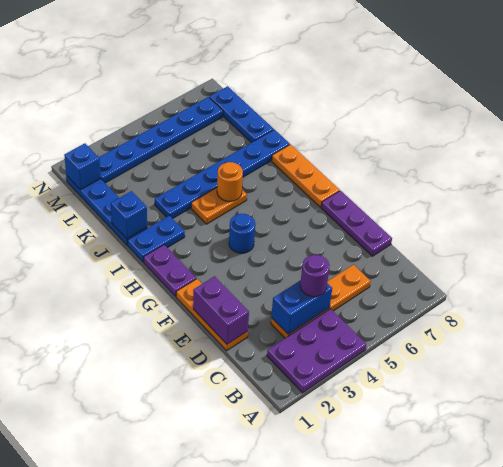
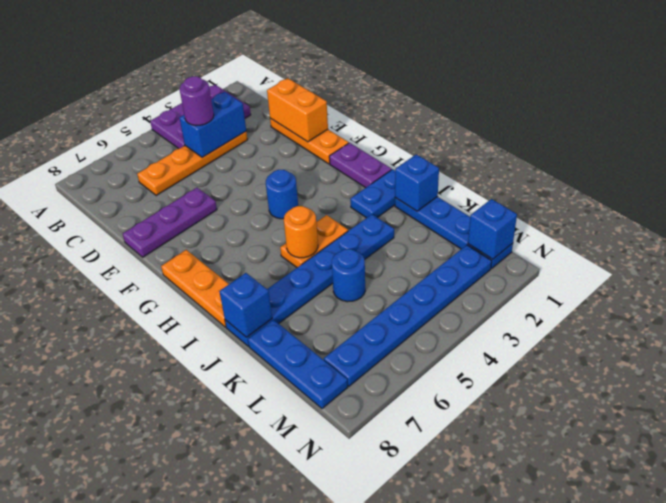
purple 1x2 brick [193,276,249,344] -> orange 1x2 brick [267,78,328,142]
purple 1x3 plate [321,191,392,256] -> purple 1x3 plate turned to [123,188,217,257]
none -> blue 1x1 brick [220,273,272,337]
none -> blue 1x1 round brick [332,249,365,302]

